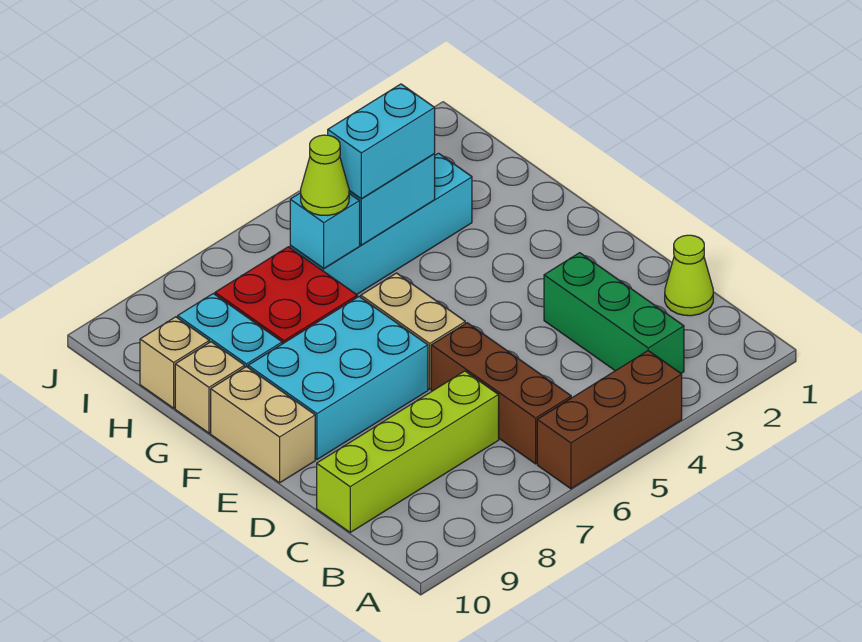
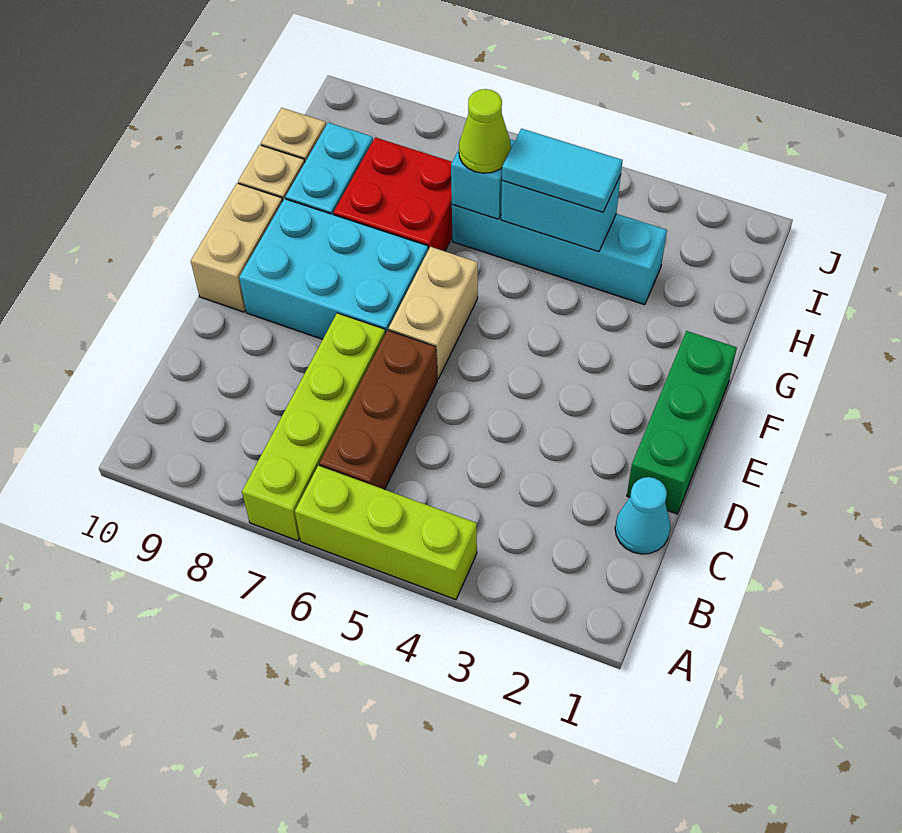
brown 1x3 brick [537,351,682,489] -> lime 1x3 brick [295,466,477,600]
green 1x3 brick [544,253,684,373] -> green 1x3 brick moved to [627,331,737,514]
lime 1x1 cone [665,235,713,316] -> cyan 1x1 cone [615,477,670,554]
lime 1x4 brick [317,371,499,532] -> lime 1x4 brick turned to [242,313,385,541]
cyan 1x2 brick [328,84,435,199] -> cyan 1x2 tile [502,129,623,212]

